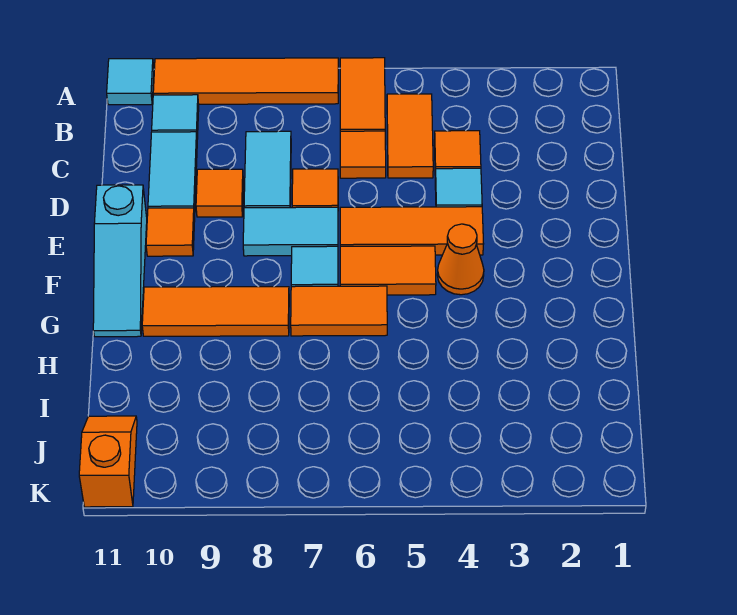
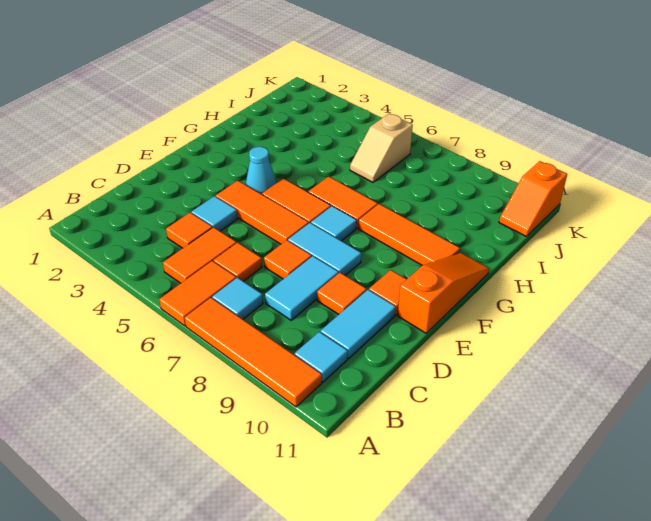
cyan 1x1 tile [107,59,154,105] -> cyan 1x1 tile moved to [212,277,263,319]
cyan 1x3 slope [93,185,147,337] -> orange 1x3 slope [398,253,489,333]
orange 1x1 cone [437,224,484,295] -> cyan 1x1 cone [246,147,276,194]
none -> tan 1x2 slope [350,113,413,182]

